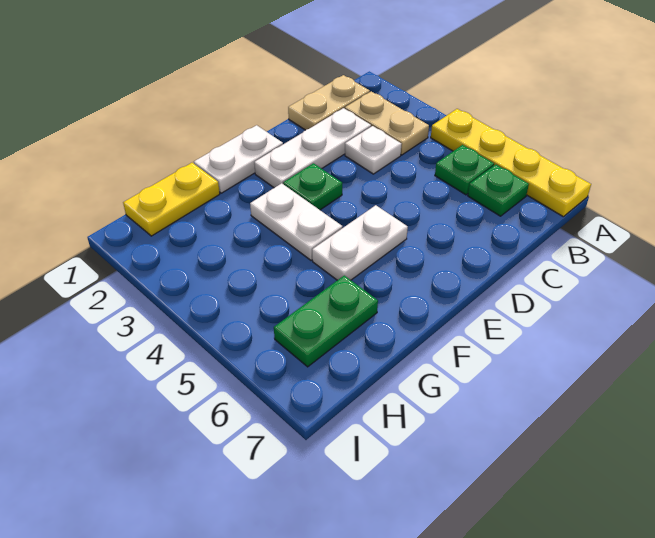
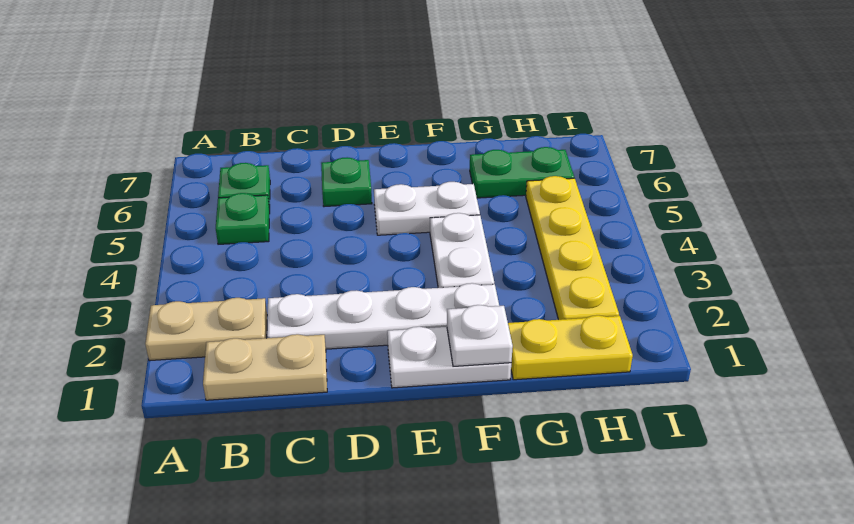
yellow 1x4 plate [431,109,591,217] -> yellow 1x4 plate moved to [526,176,619,320]
tan 1x2 plate [345,91,429,155] -> tan 1x2 plate turned to [145,298,267,361]
white 1x3 plate [254,108,371,188] -> white 1x4 plate [267,283,499,349]
white 1x1 plate [345,126,401,174] -> white 1x1 plate moved to [447,305,513,366]
green 1x1 plate [283,163,342,210] -> green 1x1 plate moved to [321,157,372,207]

